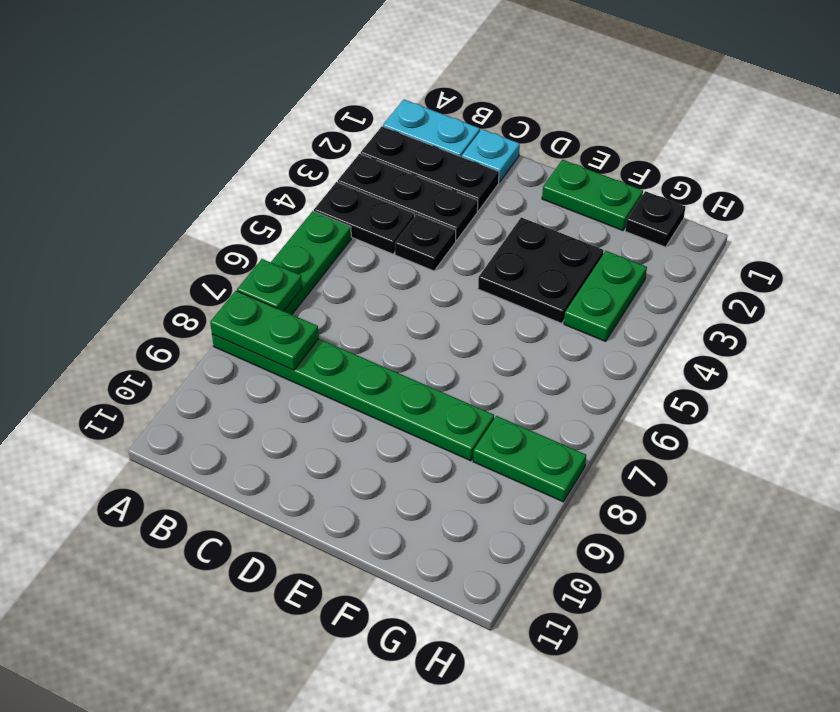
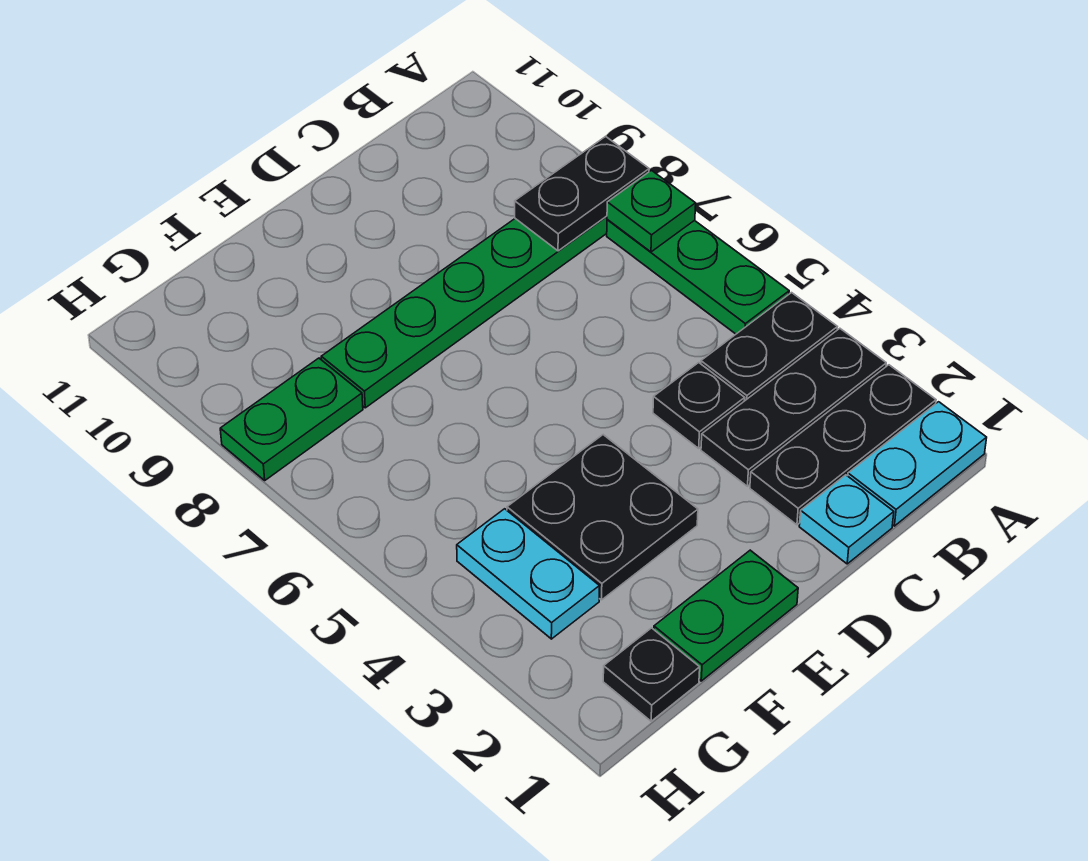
green 1x2 plate [210,291,319,370] -> black 1x2 plate [515,136,649,251]
green 1x2 plate [564,251,647,341] -> cyan 1x2 plate [457,509,599,639]

